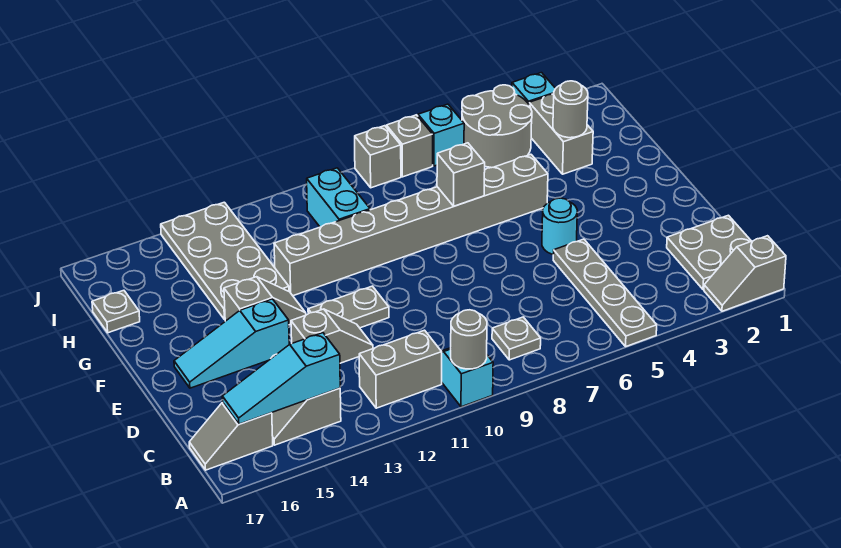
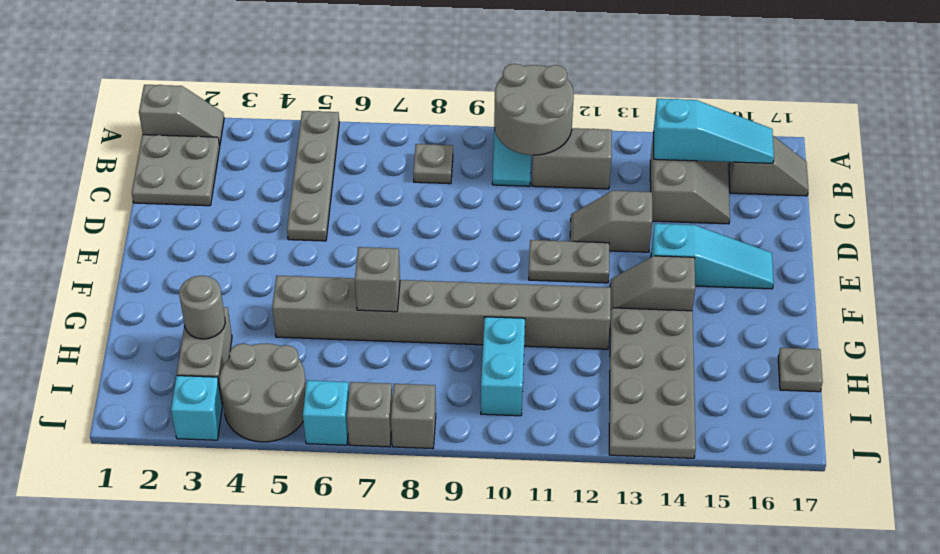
grey 1x1 round brick [451,310,487,369] -> grey 2x2 round brick [494,64,574,155]
cyan 1x1 round brick [542,198,577,254] -> none

